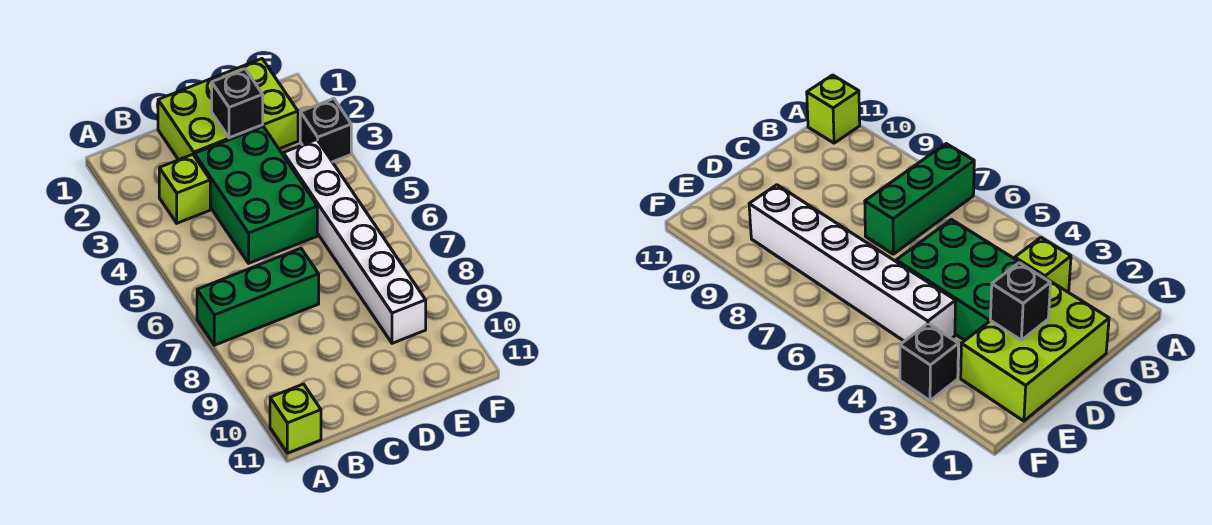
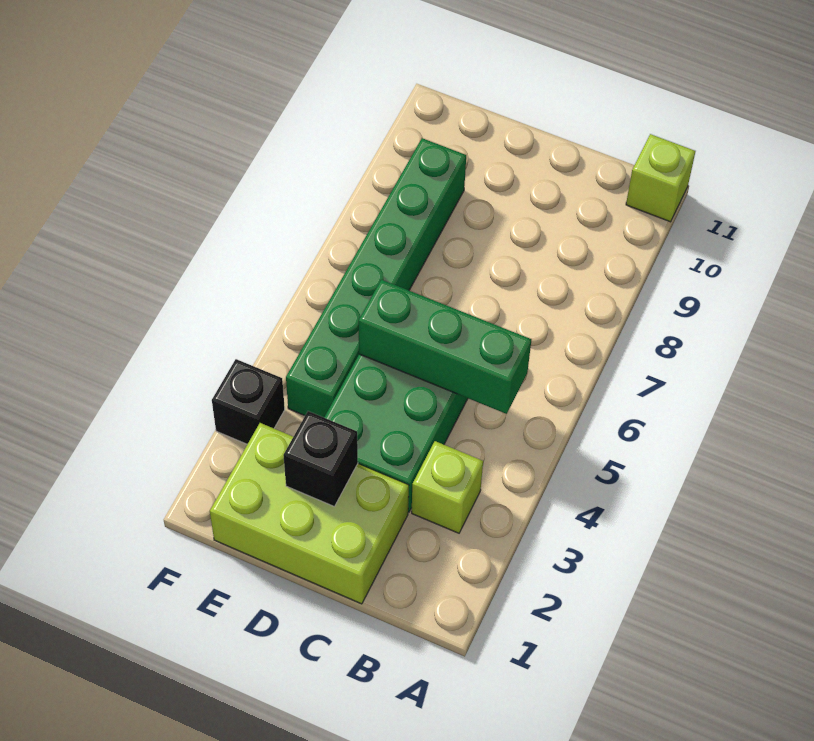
green 1x3 brick [197,248,319,345] -> green 1x3 brick moved to [359,280,531,414]
white 1x6 brick [283,140,426,343] -> green 1x6 brick [286,138,466,417]

